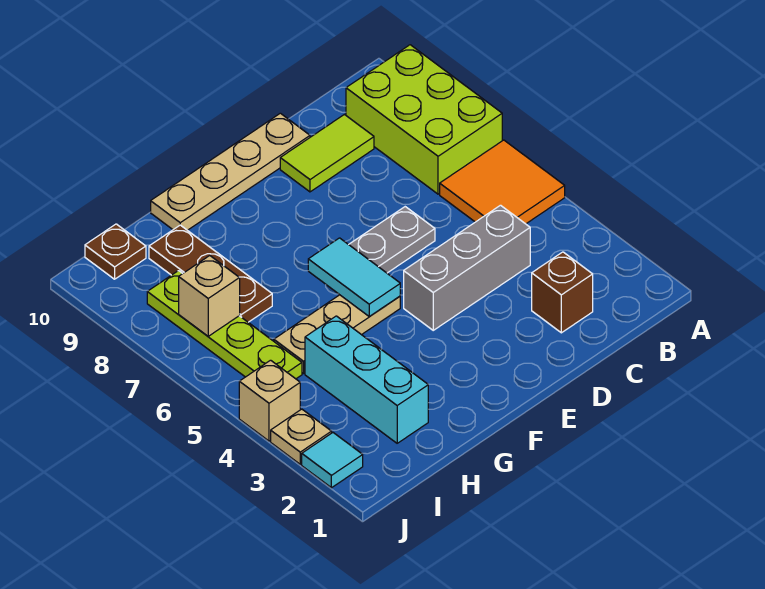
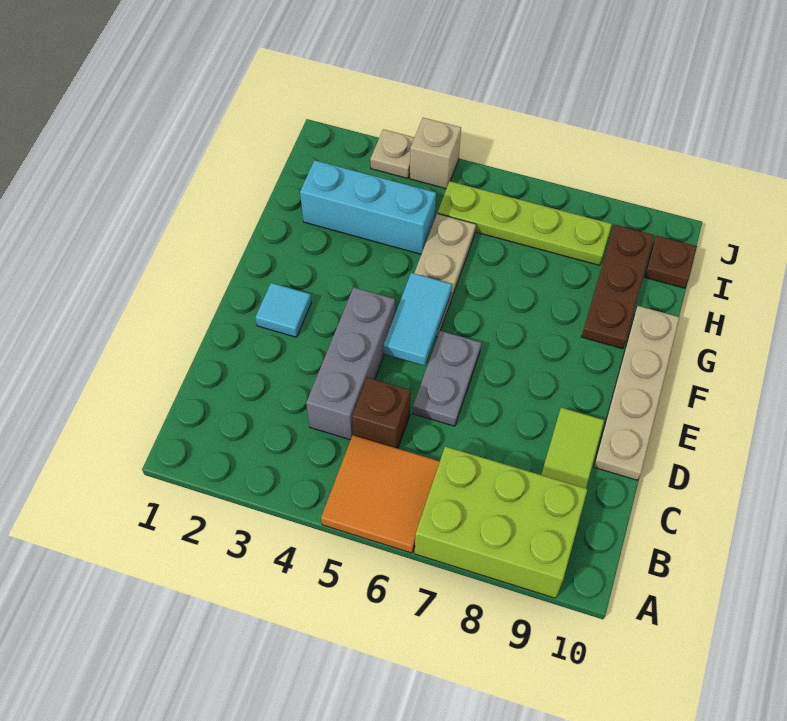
brown 1x1 brick [532,252,593,333] -> brown 1x1 brick moved to [352,377,411,449]
cyan 1x2 tile [308,238,400,317] -> cyan 1x2 tile turned to [383,273,452,366]
brown 1x3 plate [149,225,272,322] -> brown 1x3 plate turned to [582,224,654,349]
tan 1x1 brick [179,256,240,336] -> none
cyan 1x1 tile [302,433,363,488] -> cyan 1x1 tile moved to [255,283,311,337]

